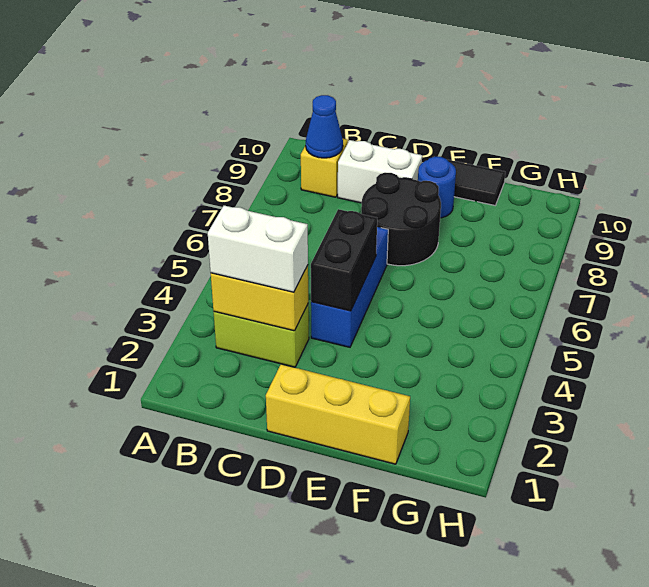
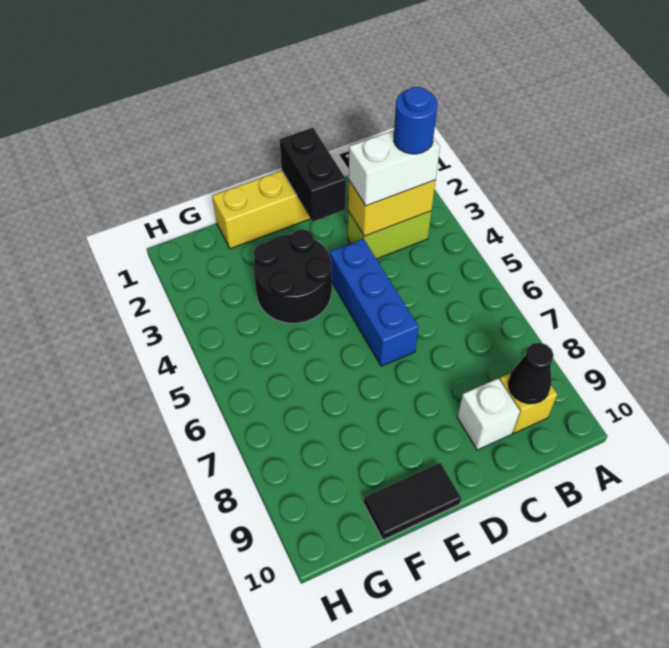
blue 1x1 cone [306,95,343,158] -> black 1x1 cone [508,343,554,404]
white 1x2 brick [338,140,422,203] -> white 1x1 brick [457,378,520,450]
black 1x2 brick [311,209,377,311] -> black 1x2 brick moved to [280,128,346,222]
black 2x2 round brick [361,172,441,266] -> black 2x2 round brick moved to [253,229,332,323]
blue 1x1 round brick [418,157,456,218] -> blue 1x1 round brick moved to [394,87,437,154]

